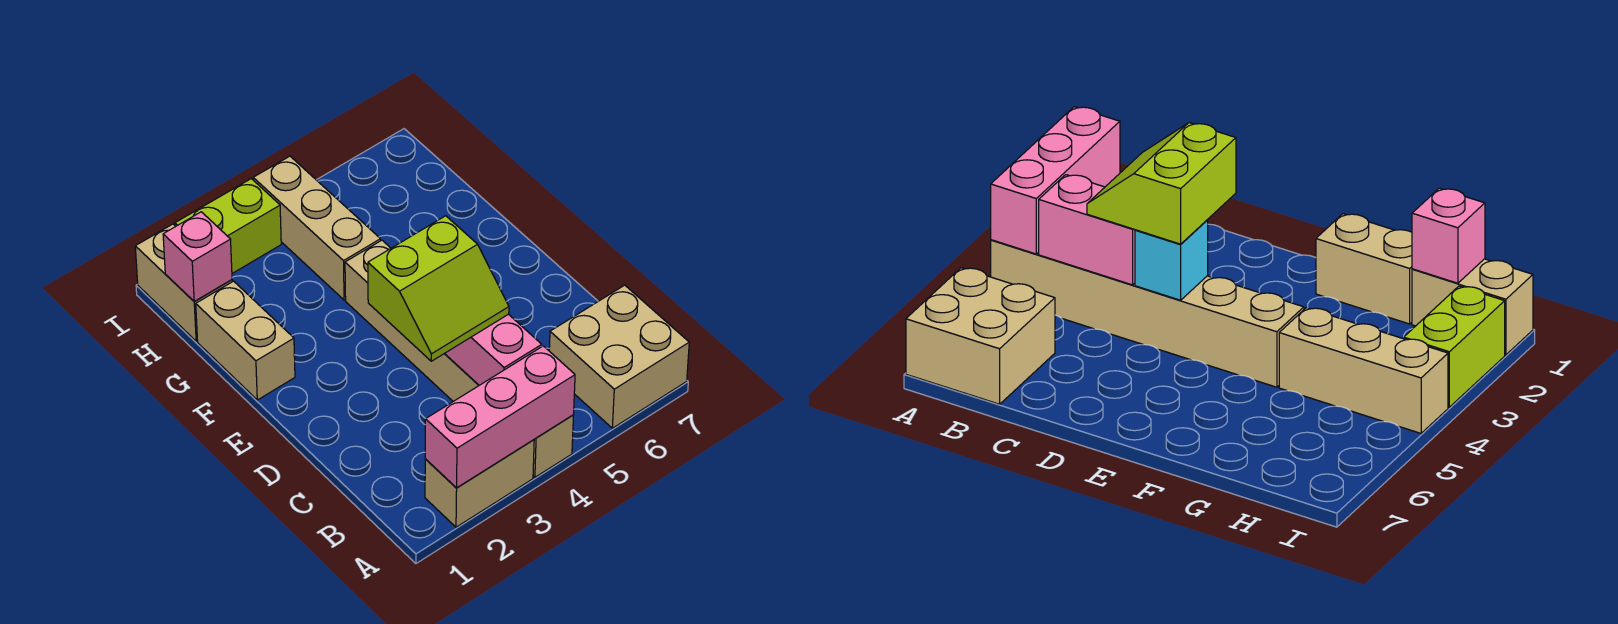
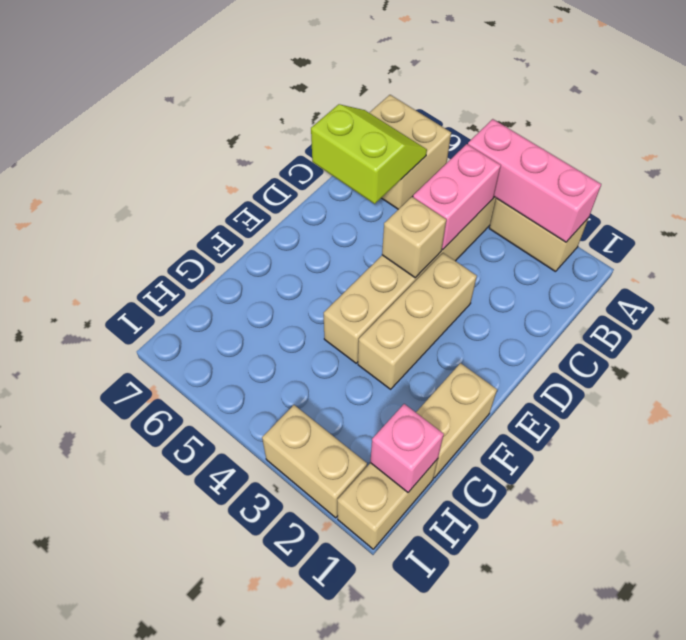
lime 2x2 slope [368,216,509,361] -> lime 2x2 slope moved to [311,104,427,204]
cyan 1x1 brick [1135,220,1208,300] -> tan 1x1 brick [382,197,446,278]
tan 1x3 brick [253,156,381,300] -> tan 1x3 brick moved to [358,253,477,389]
lime 1x2 brick [175,179,281,273] -> tan 1x2 brick [262,405,367,518]

